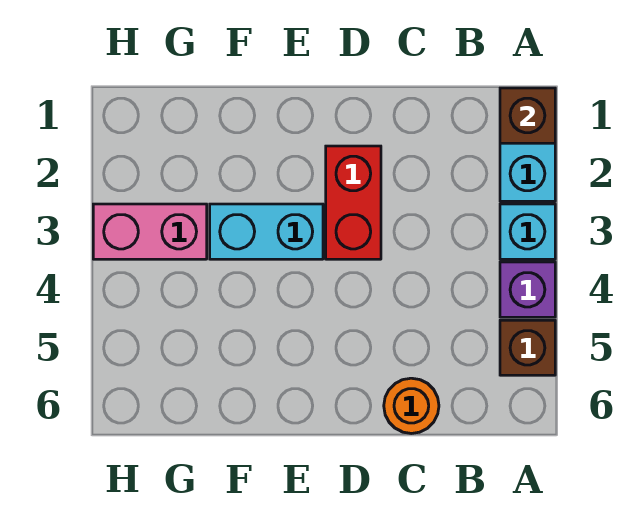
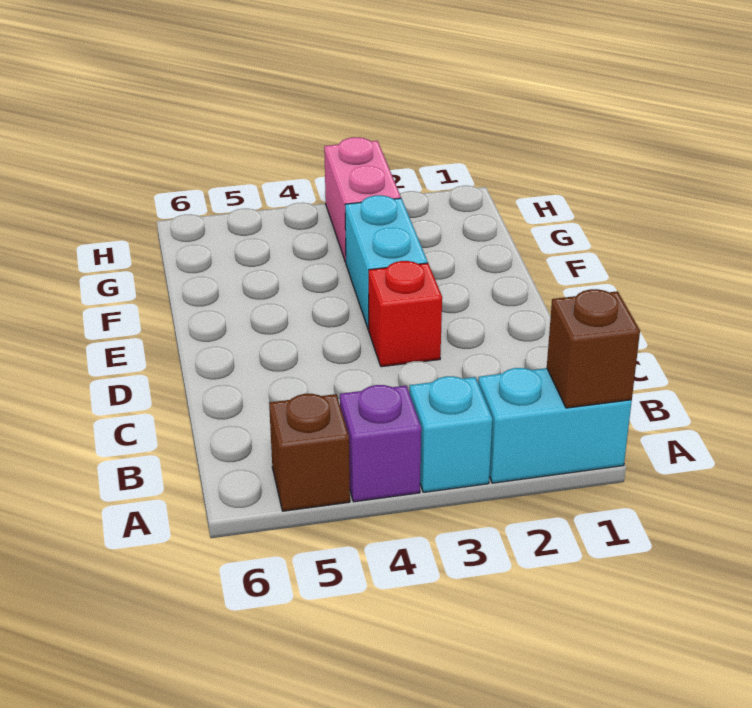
orange 1x1 round brick [384,378,439,434] -> none
red 1x2 brick [326,146,381,259] -> red 1x1 brick [369,261,442,367]

